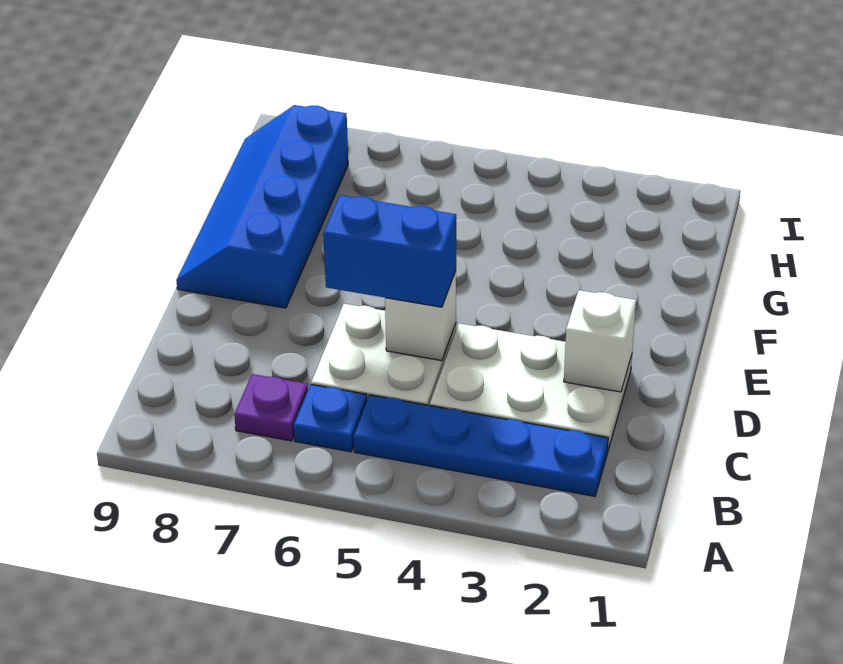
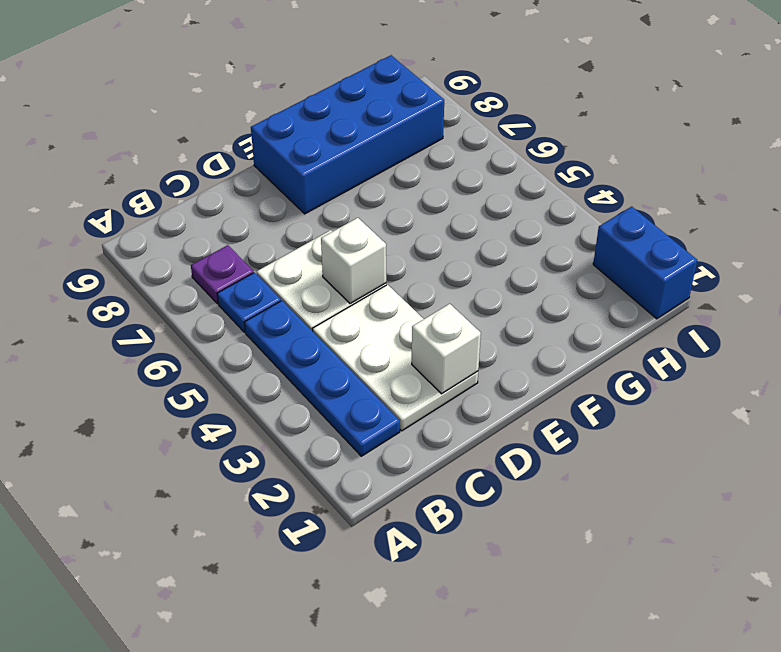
blue 1x2 brick [323,195,456,307] -> blue 1x2 brick moved to [593,207,697,319]
blue 2x4 slope [176,105,348,308] -> blue 2x4 brick [251,55,444,214]

